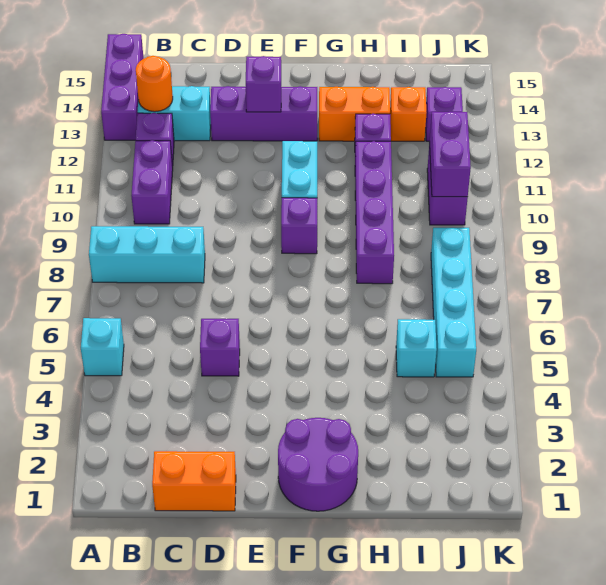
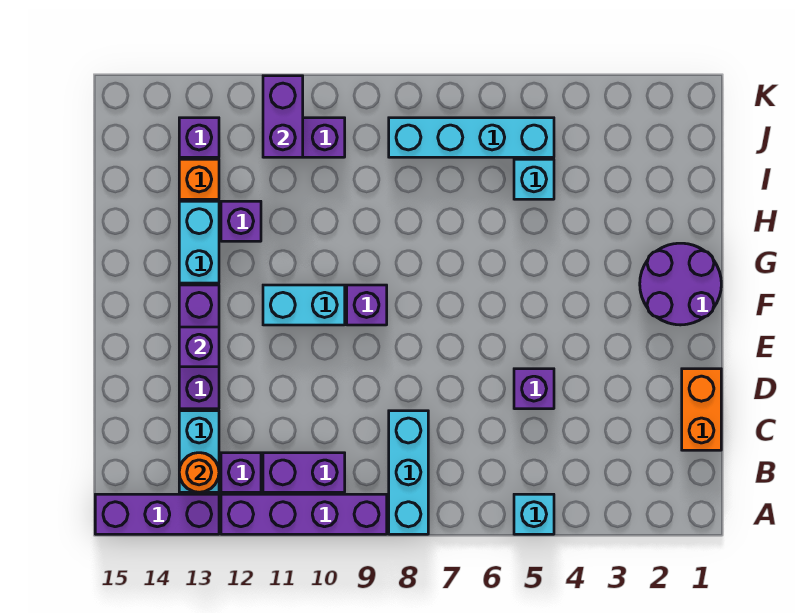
orange 1x2 brick [319,87,390,141] -> cyan 1x2 brick [179,201,219,283]
purple 1x4 brick [355,141,394,284] -> purple 1x4 brick moved to [221,494,387,534]
purple 1x2 brick [430,112,471,197] -> purple 1x2 brick turned to [263,76,303,157]

